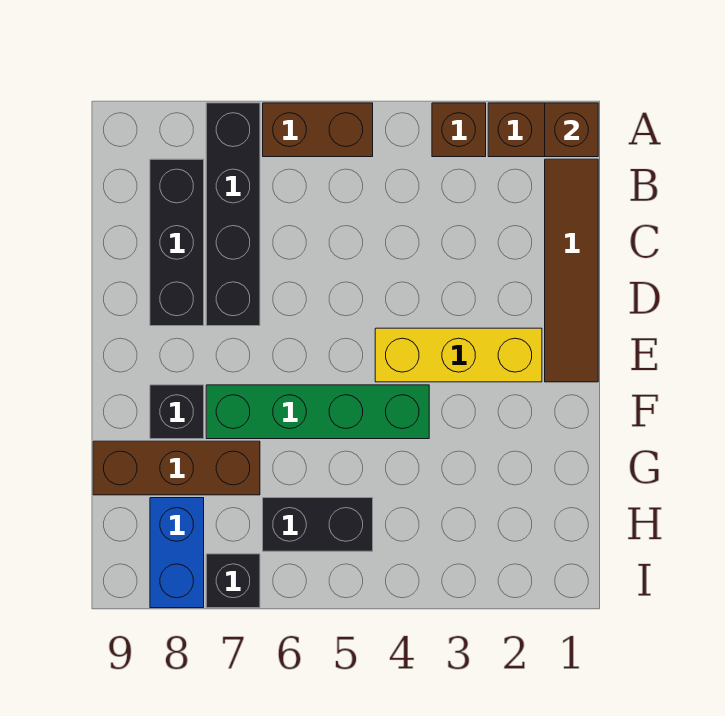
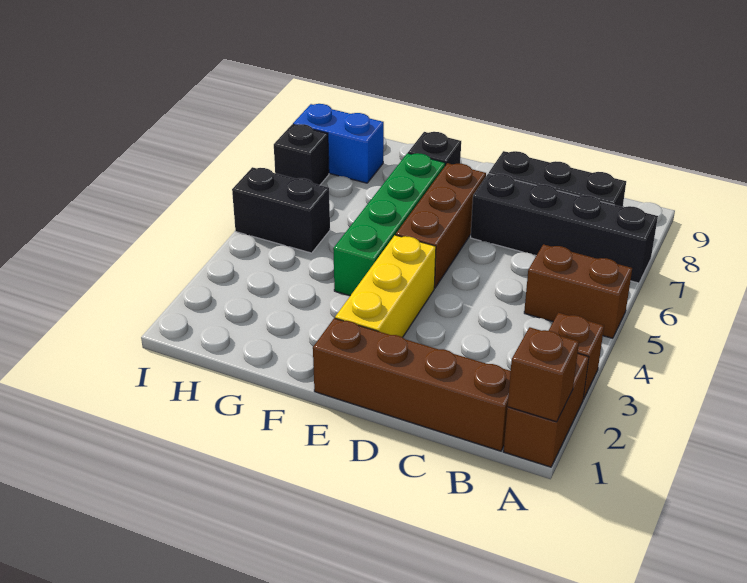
brown 1x2 brick [263,103,373,157] -> brown 1x2 brick turned to [524,244,632,338]
brown 1x4 tile [545,159,598,382] -> brown 1x4 brick [313,318,511,451]
brown 1x3 brick [93,441,260,495] -> brown 1x3 brick moved to [396,163,486,288]
black 1x2 brick [263,498,373,551] -> black 1x2 brick turned to [232,167,330,253]

